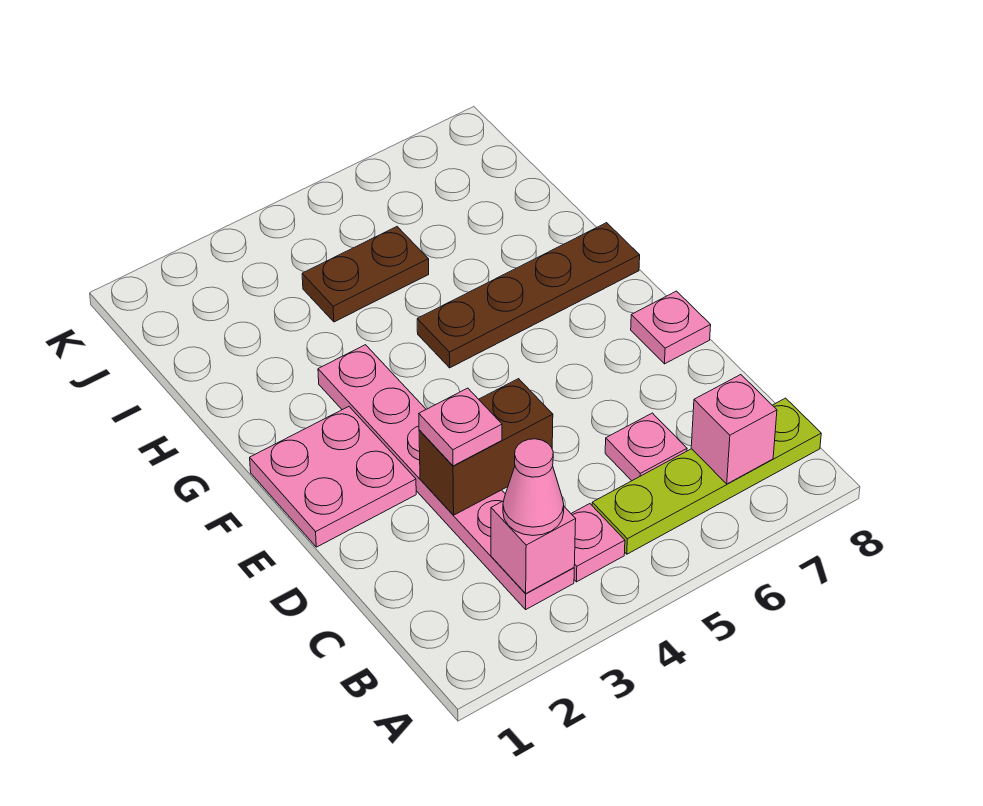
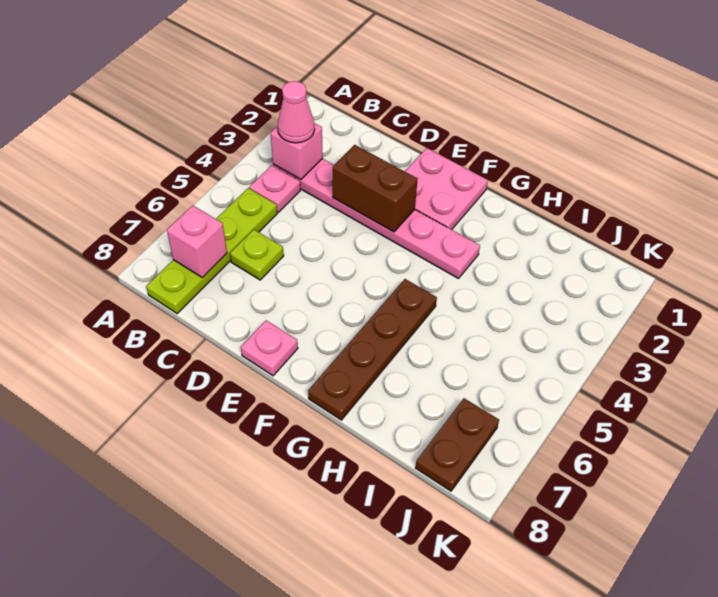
pink 1x1 plate [605,413,687,481] -> lime 1x1 plate [230,230,284,280]
brown 1x2 brick [419,379,553,515] -> brown 1x2 brick turned to [333,145,418,232]
pink 1x1 plate [419,388,502,466] -> none
brown 1x2 plate [302,227,429,322] -> brown 1x2 plate moved to [415,398,499,491]

